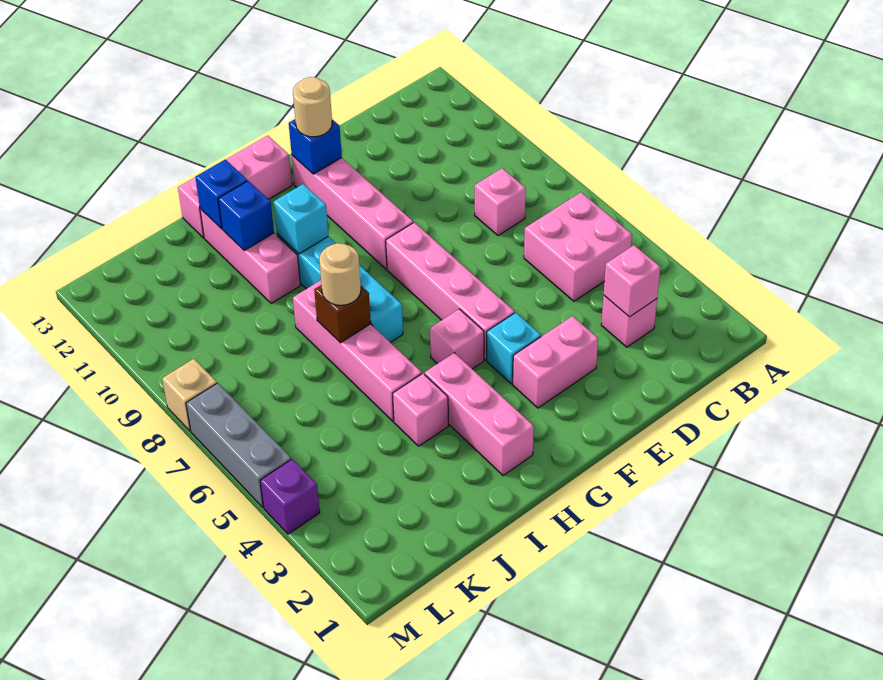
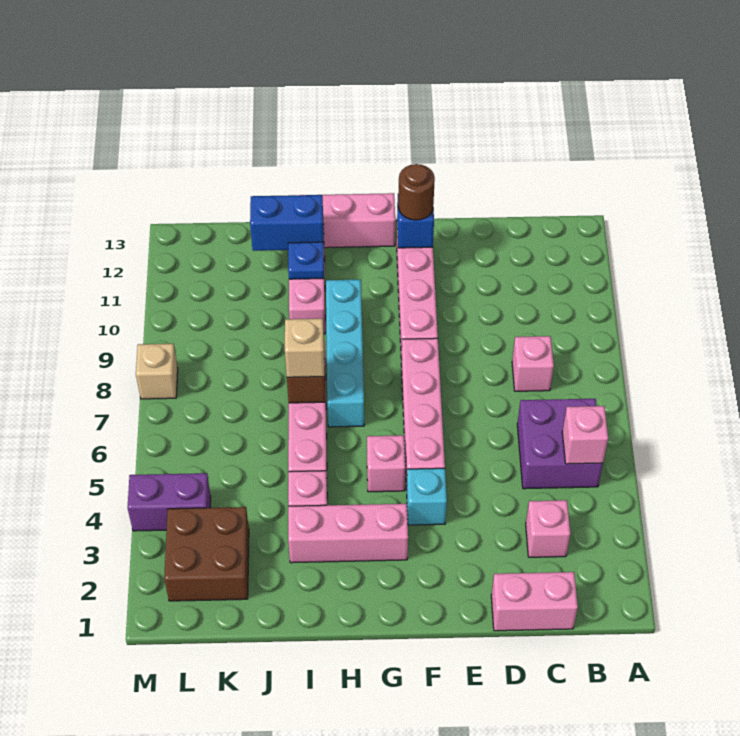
pink 2x2 brick [524,192,632,301] -> purple 2x2 brick [517,399,603,489]
pink 1x1 brick [604,245,660,317] -> pink 1x1 brick moved to [562,406,608,464]
pink 1x2 brick [513,316,598,408] -> pink 1x2 brick moved to [491,572,578,631]
tan 1x1 round brick [293,77,332,137] -> brown 1x1 round brick [398,164,435,220]
pink 1x3 brick [425,353,534,476] -> pink 1x3 brick turned to [288,504,408,563]
cyan 1x1 brick [273,184,328,254] -> none
tan 1x1 round brick [319,243,361,305] -> tan 1x1 brick [285,319,324,377]
blue 1x1 brick [218,181,274,250] -> blue 1x1 plate [288,242,324,279]
blue 1x1 brick [195,159,247,229] -> blue 1x2 brick [250,195,324,251]
none -> brown 2x2 brick [164,507,249,601]
purple 1x1 brick [260,459,320,534] -> purple 1x2 brick [127,473,211,531]
grey 1x3 brick [186,383,291,507] -> none

